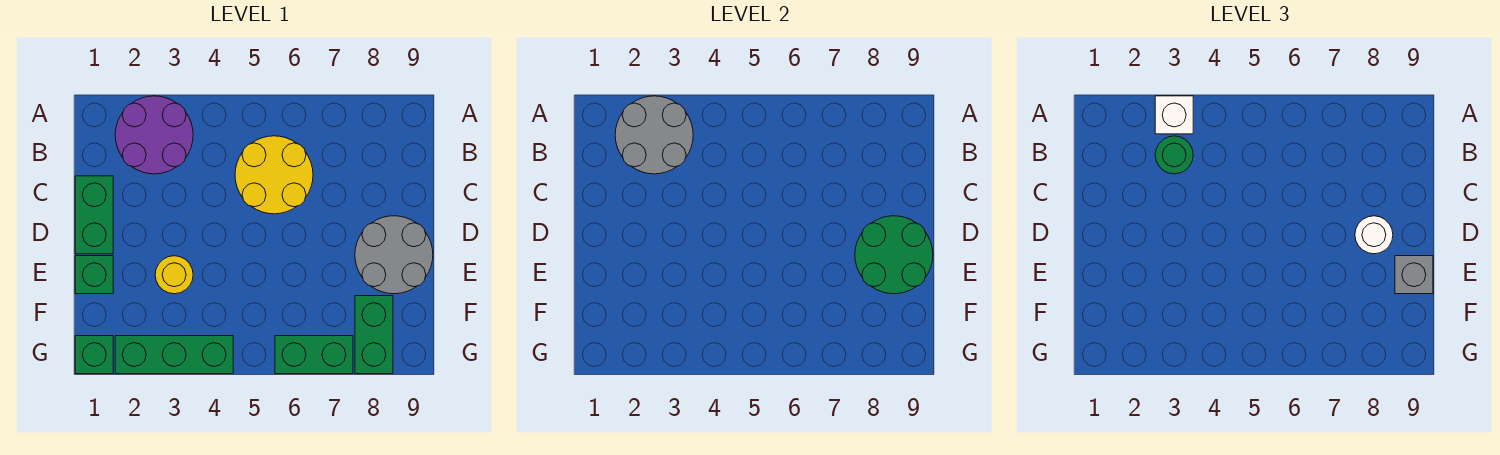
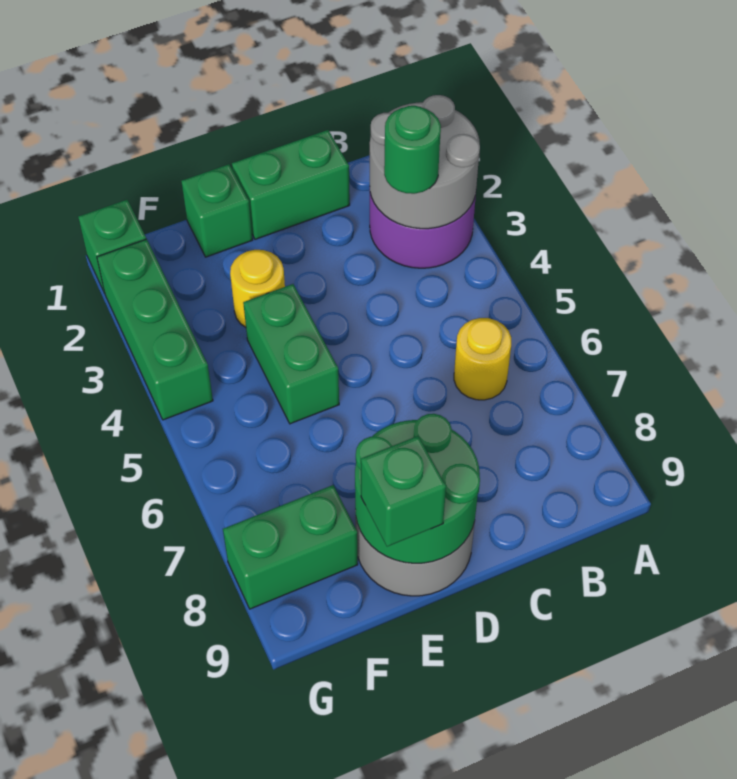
white 1x1 brick [1155,96,1193,134] -> none
yellow 2x2 round brick [235,136,313,214] -> yellow 1x1 round brick [454,318,511,400]
white 1x1 round brick [1355,216,1393,254] -> none
grey 1x1 brick [1395,256,1433,294] -> green 1x1 brick [361,436,446,547]
green 1x2 brick [275,336,353,374] -> green 1x2 brick moved to [243,284,339,424]

